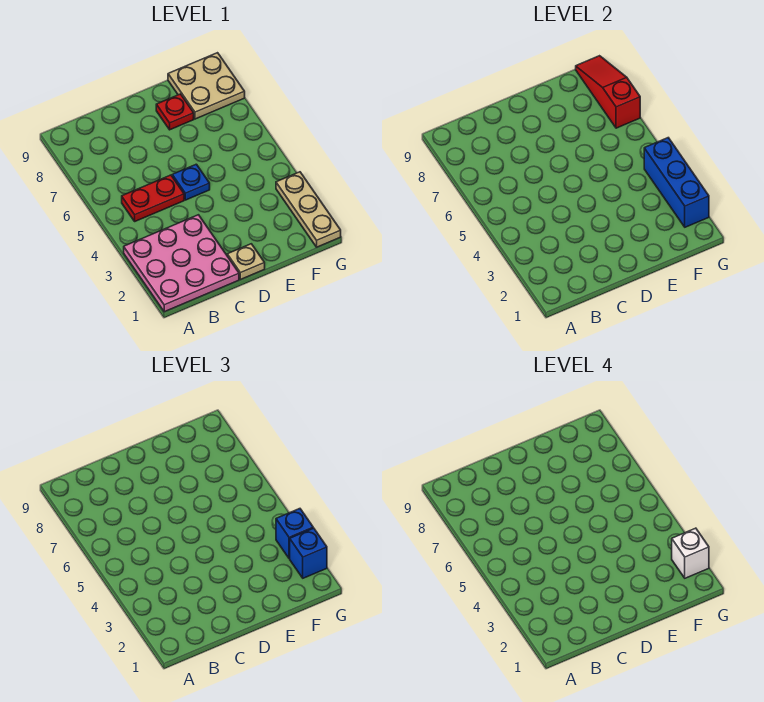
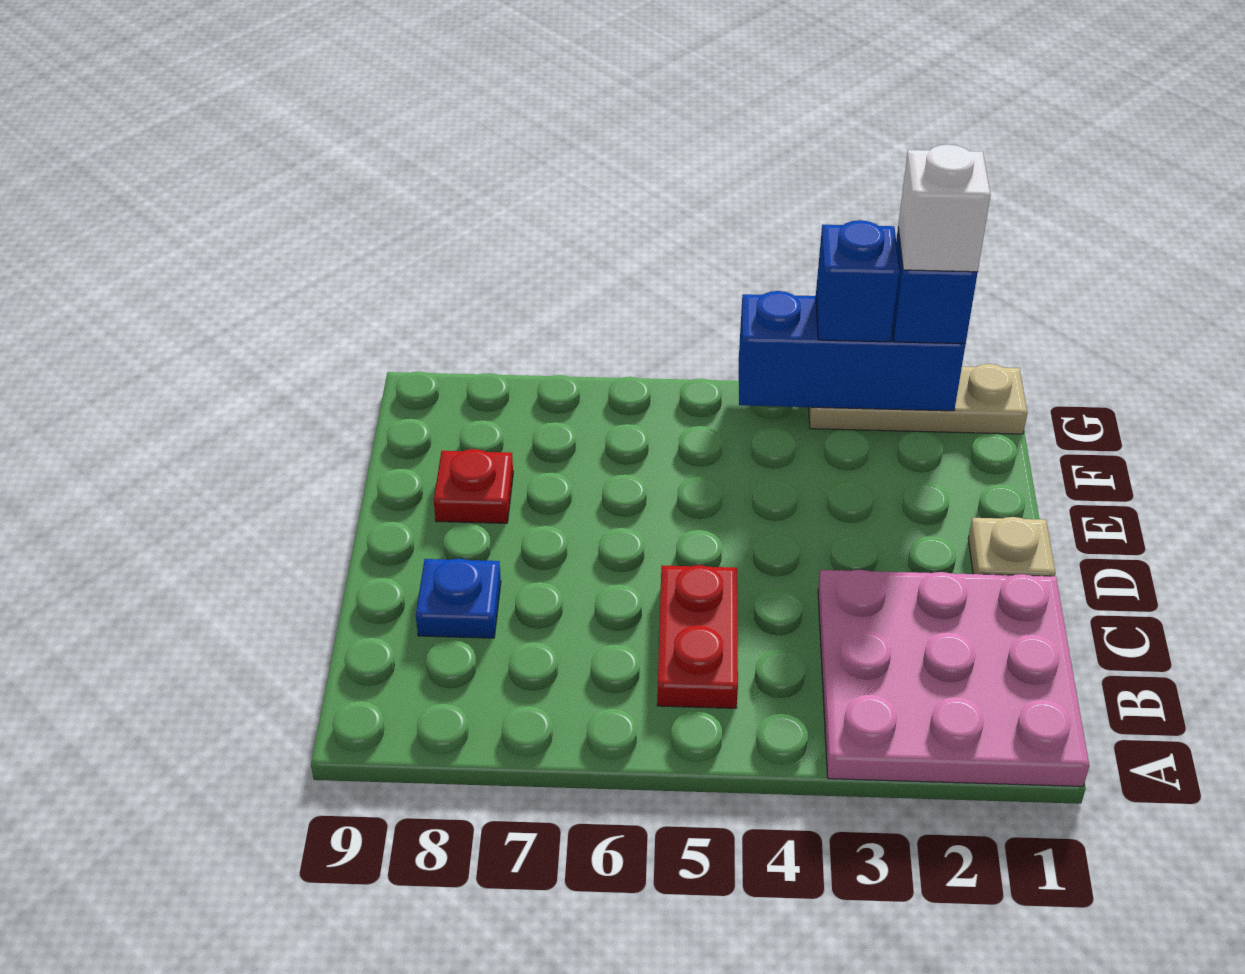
blue 1x1 plate [172,164,210,200] -> blue 1x1 plate moved to [416,559,501,638]
tan 2x2 plate [168,53,245,119] -> none
red 1x3 slope [576,56,640,128] -> none

